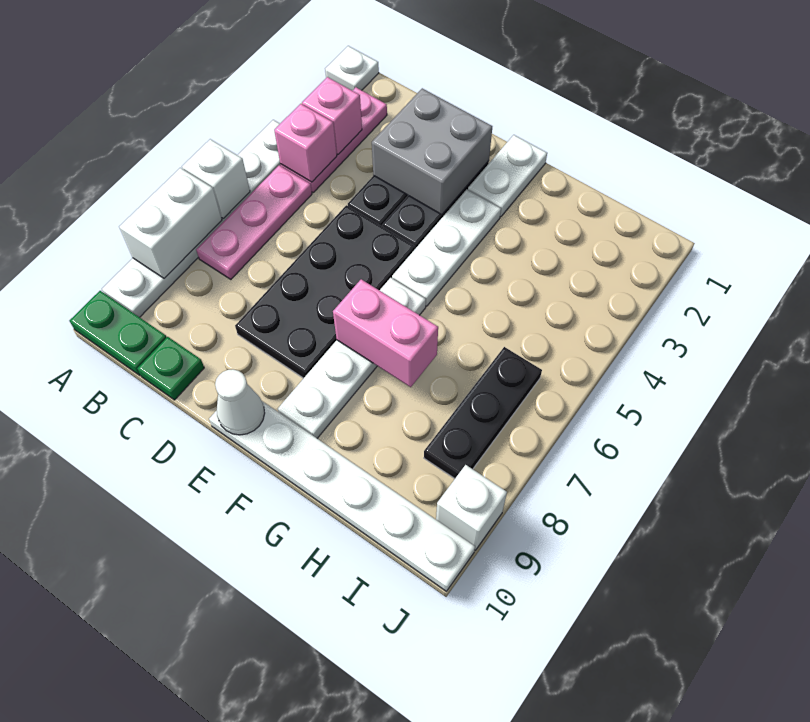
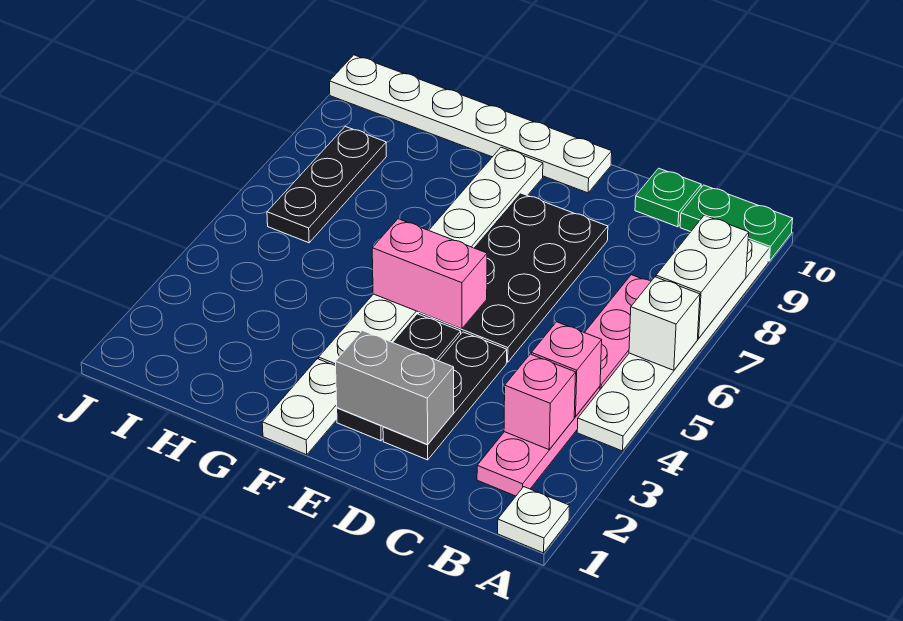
grey 2x2 brick [372,88,492,215] -> grey 1x2 brick [335,331,454,444]
white 1x1 cone [215,369,265,435] -> none
pink 1x2 brick [333,279,438,387] -> pink 1x2 brick moved to [372,219,487,329]
white 1x1 brick [436,465,507,550] -> none

